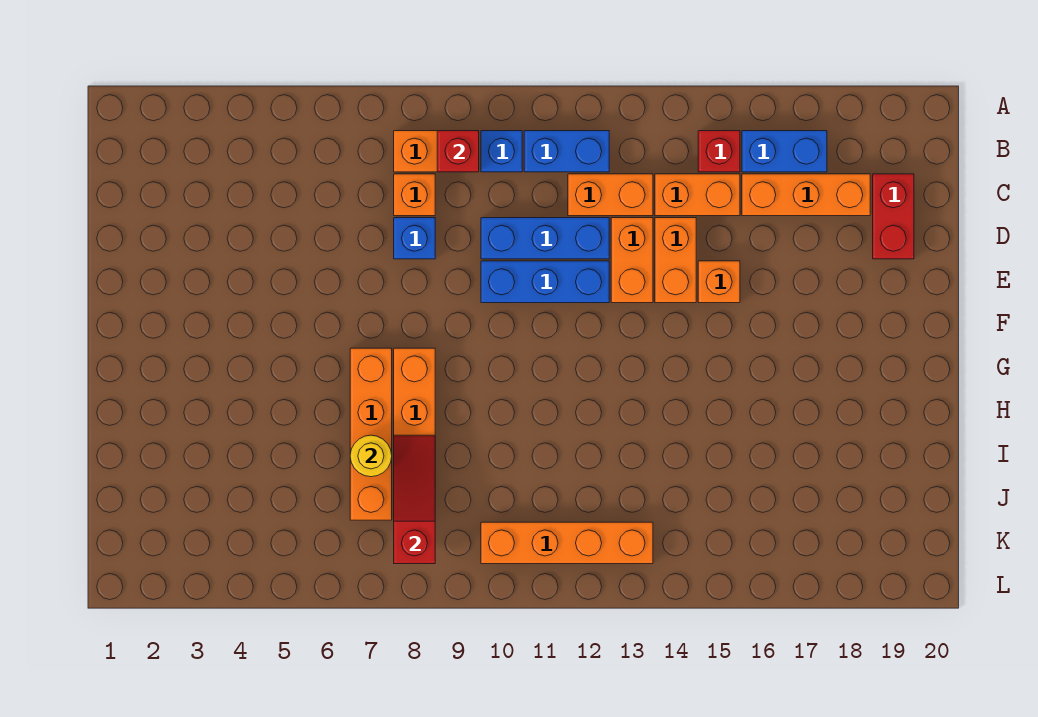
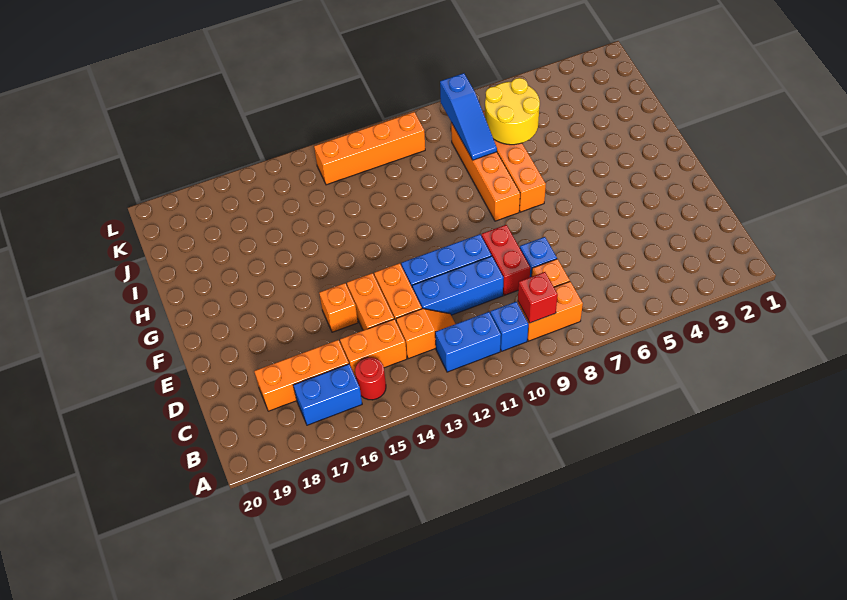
red 1x1 brick [698,131,740,172] -> red 1x1 round brick [355,357,386,400]
orange 1x2 brick [568,174,653,216] -> orange 1x2 slope [396,309,455,359]
red 1x2 brick [873,174,914,259] -> red 1x2 brick moved to [481,225,530,295]
yellow 1x1 round brick [350,435,392,477] -> yellow 2x2 round brick [485,78,540,145]
red 1x3 slope [394,435,435,564] -> blue 1x3 slope [440,73,497,160]

